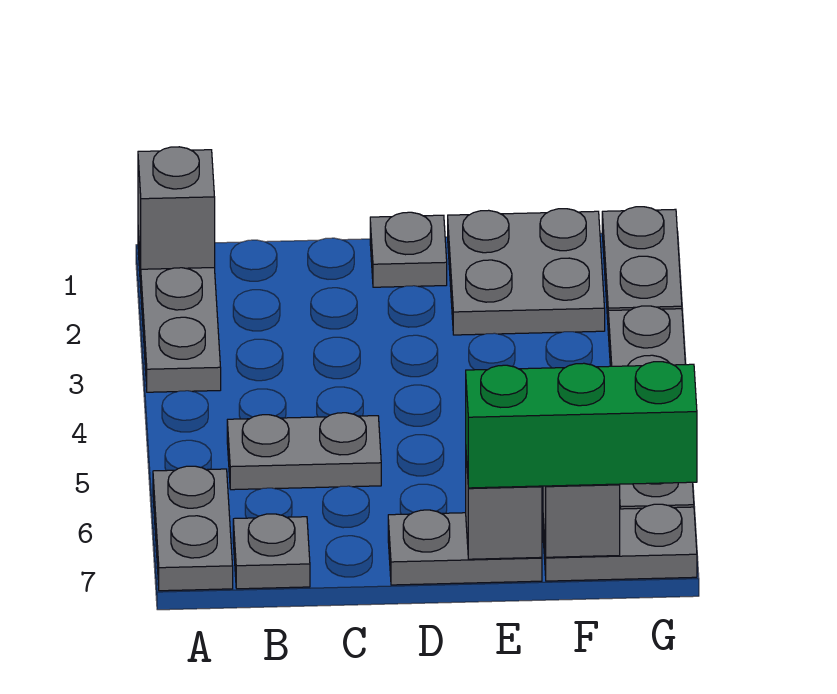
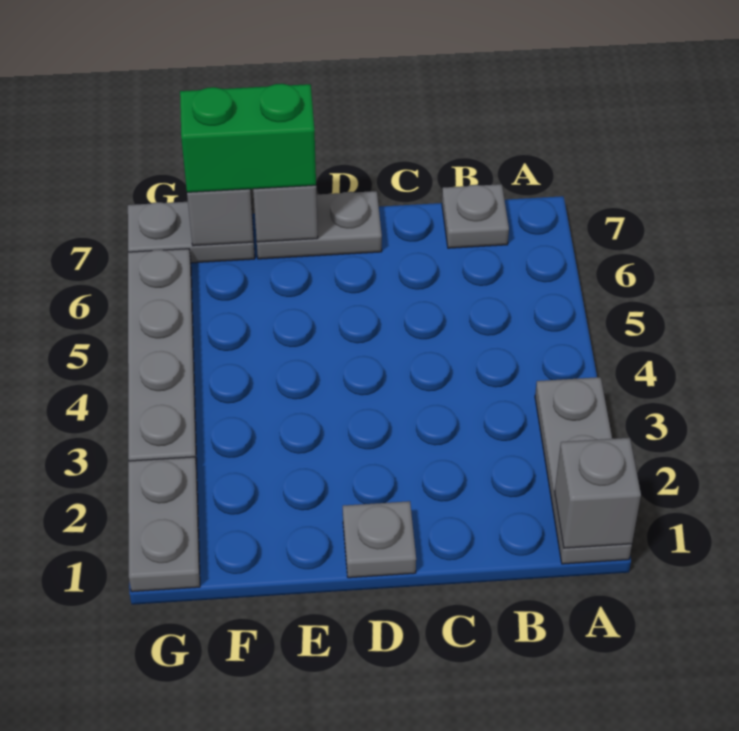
grey 1x2 plate [153,466,233,591] -> none
grey 1x2 plate [227,413,381,490] -> none
grey 2x2 plate [448,209,605,335] -> none
green 1x3 brick [466,362,697,488] -> green 1x2 brick [180,84,316,192]

